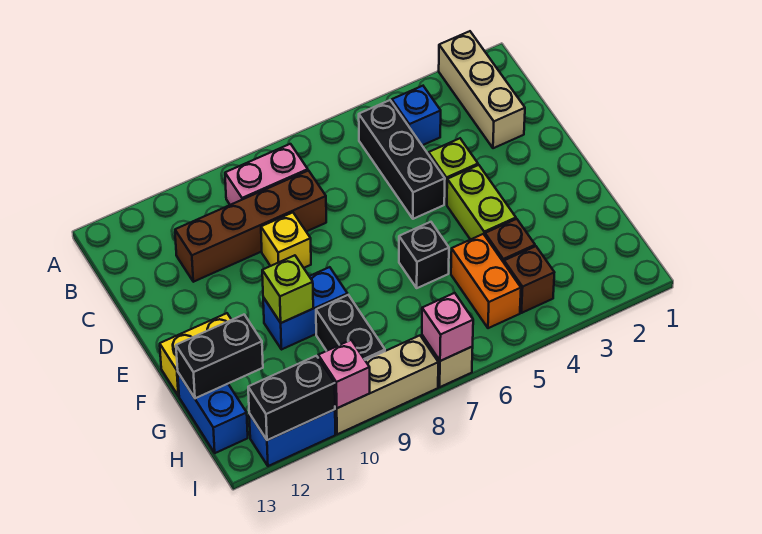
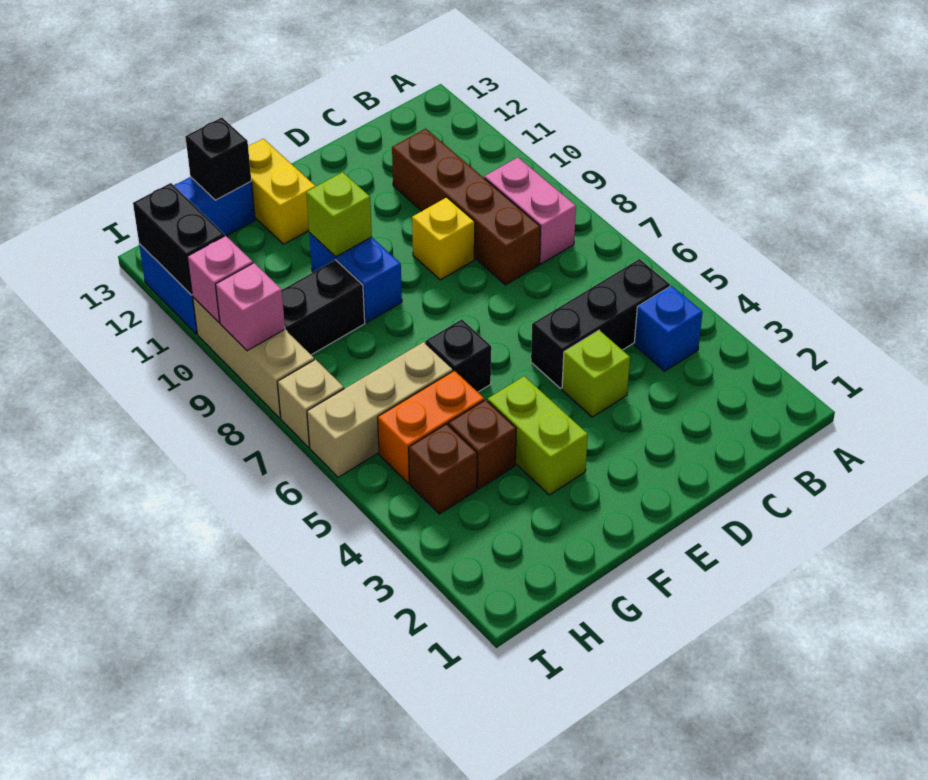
tan 1x3 brick [439,31,525,148] -> tan 1x3 brick moved to [307,342,453,477]
lime 1x2 brick [447,165,516,240] -> lime 1x2 brick turned to [488,376,588,495]
black 1x2 brick [176,315,263,398] -> black 1x1 brick [185,117,251,200]
pink 1x1 brick [422,293,473,361] -> pink 1x1 brick moved to [216,263,285,351]

